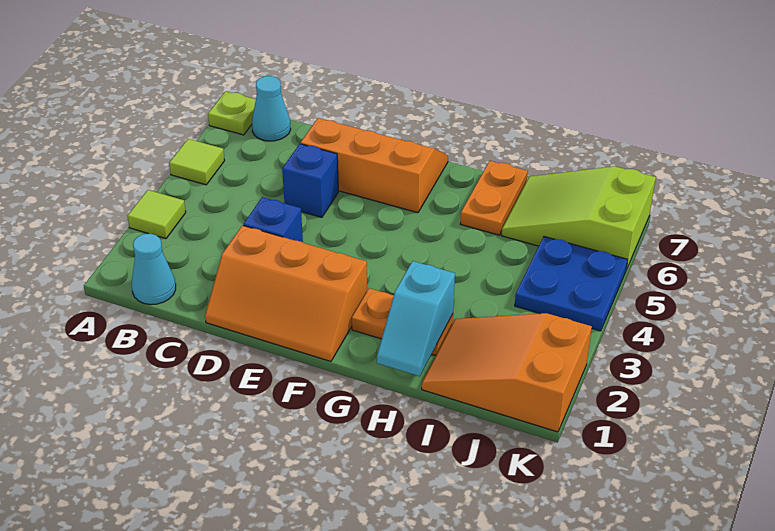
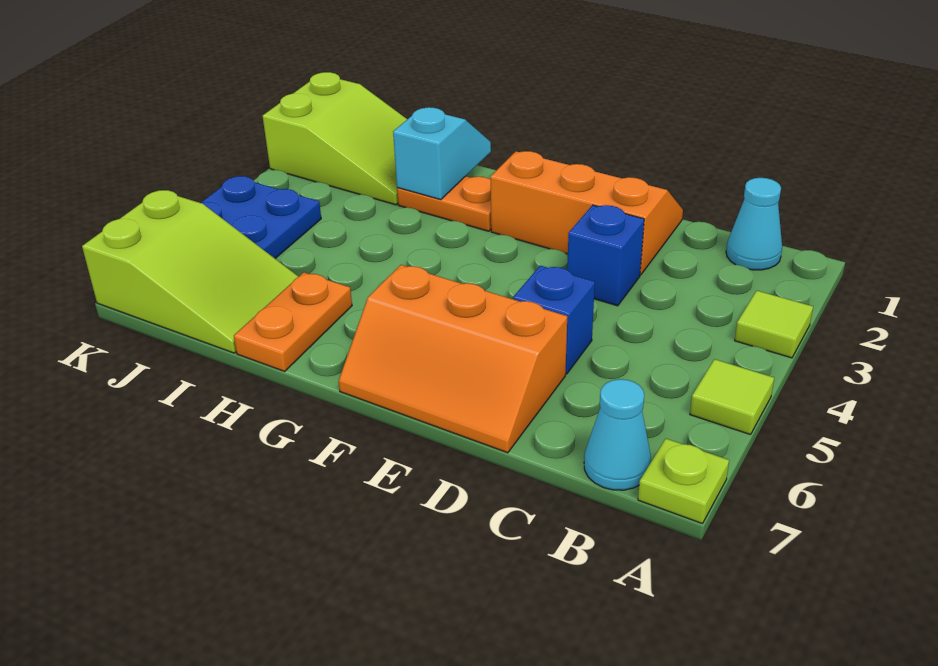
orange 2x3 slope [422,313,592,432] -> lime 2x3 slope [263,72,407,205]

